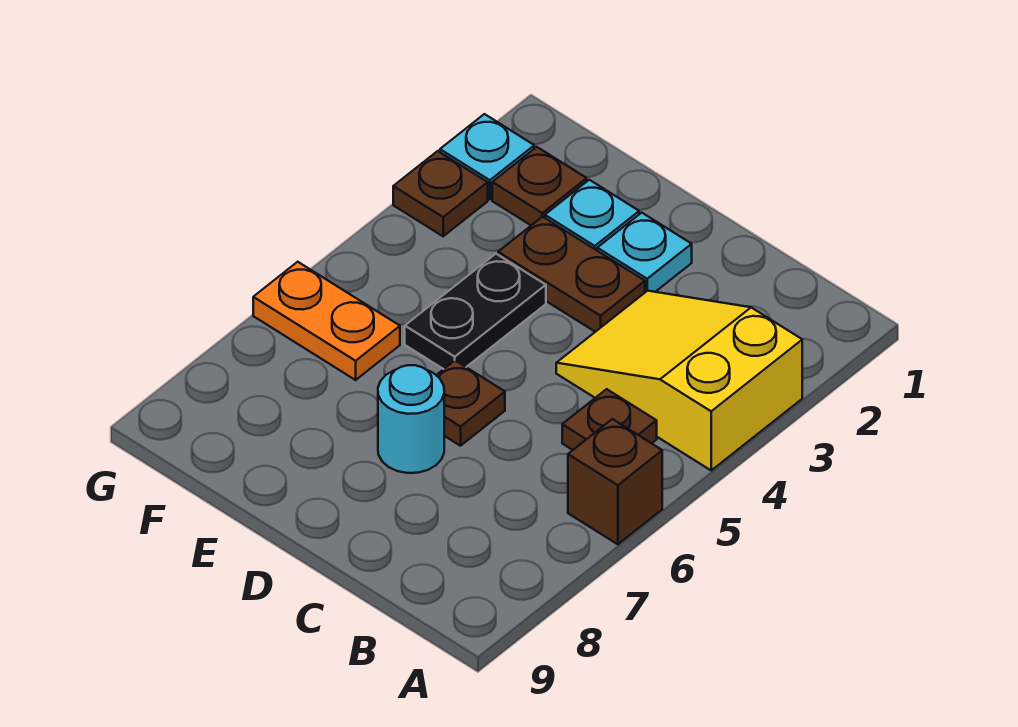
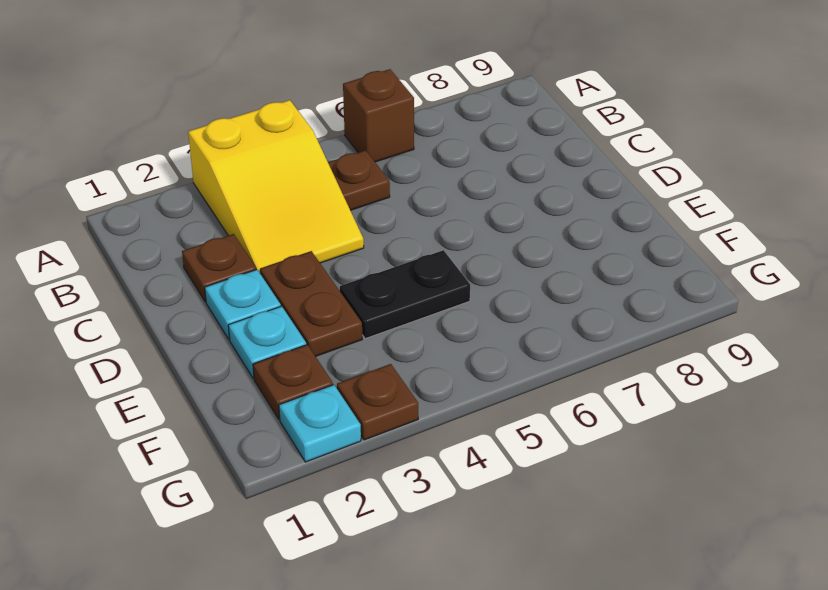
brown 1x1 plate [436,360,505,446] -> brown 1x1 plate moved to [182,234,256,302]
cyan 1x1 round brick [378,365,444,473] -> none
orange 1x2 plate [253,262,400,380] -> none

